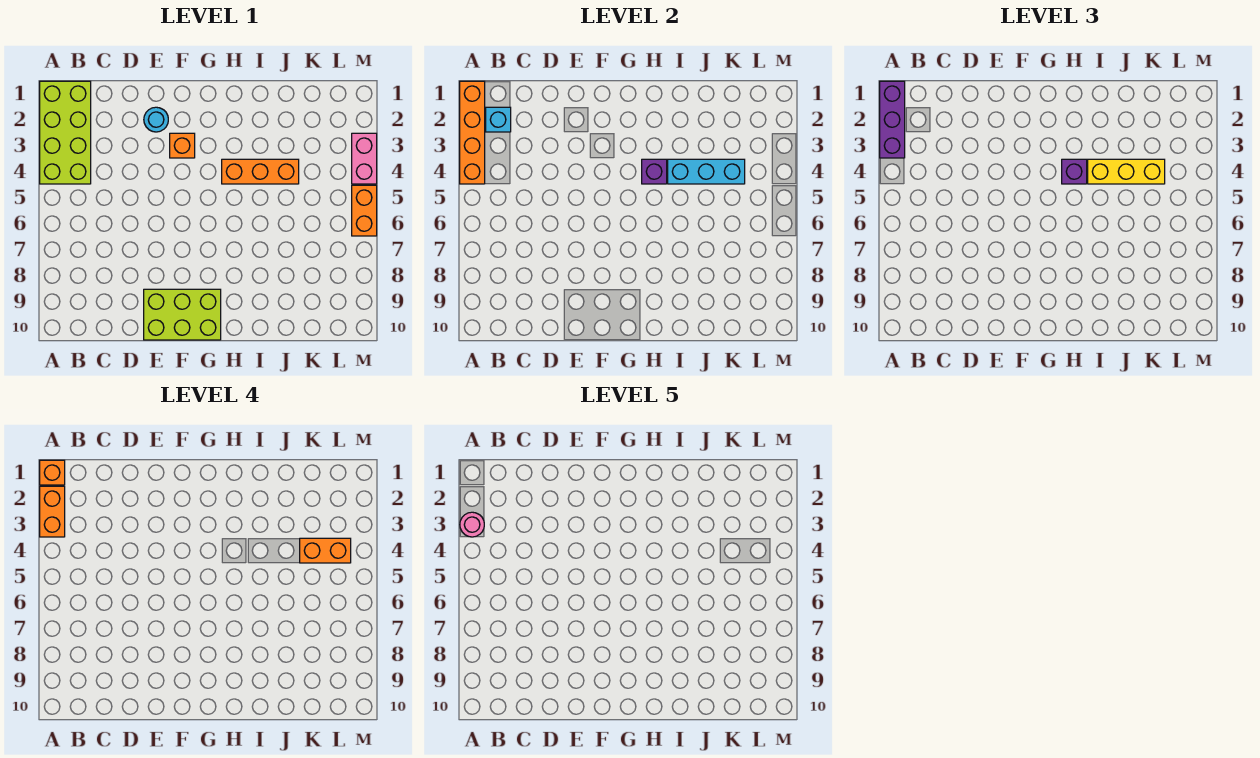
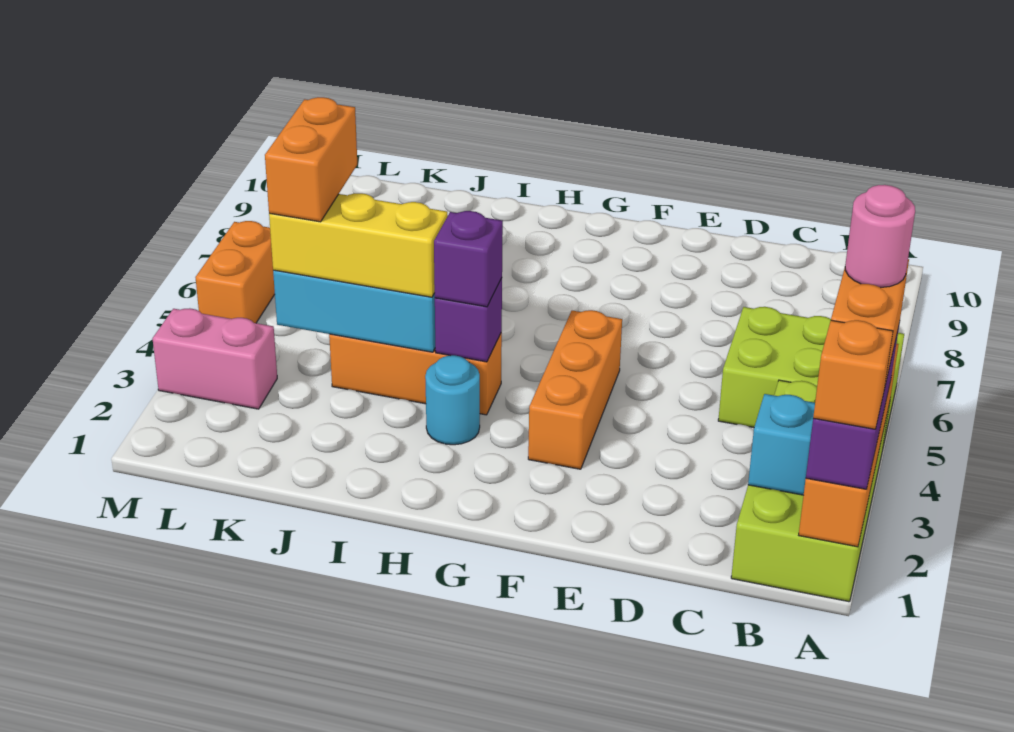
cyan 1x1 round brick [144,107,168,132] -> cyan 1x1 round brick moved to [425,355,480,445]
lime 2x3 brick [144,289,221,340] -> lime 2x3 brick moved to [718,307,904,445]
orange 1x1 brick [170,133,195,158] -> orange 1x3 brick [528,310,622,469]
orange 1x2 brick [300,538,351,563] -> orange 1x2 brick turned to [265,97,357,222]
pink 1x2 brick [352,133,377,184] -> pink 1x2 brick turned to [152,308,277,409]

